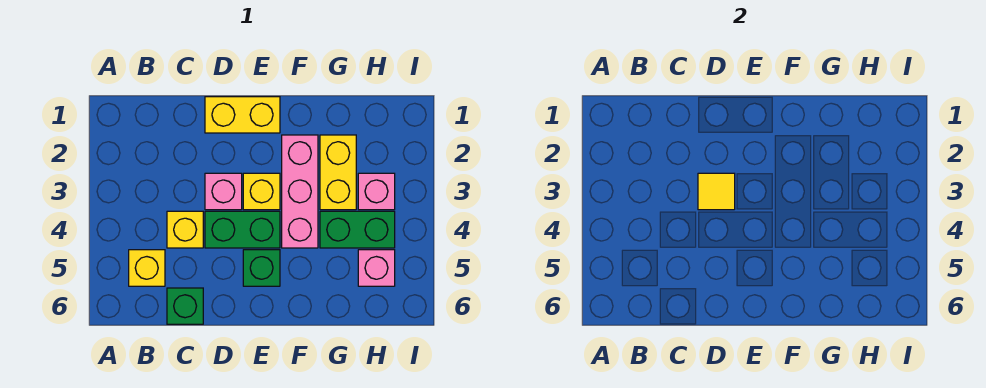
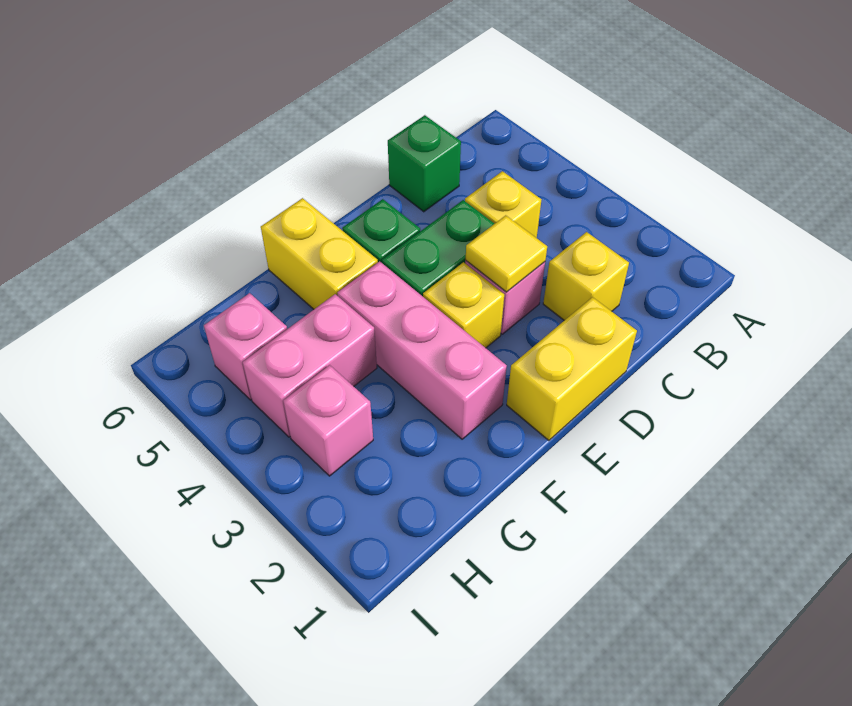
yellow 1x1 brick [129,250,165,286] -> yellow 1x1 brick moved to [543,232,629,320]
yellow 1x2 brick [320,135,356,210] -> yellow 1x2 brick moved to [261,198,378,309]
green 1x2 brick [320,211,395,248] -> pink 1x2 brick [243,294,377,437]

